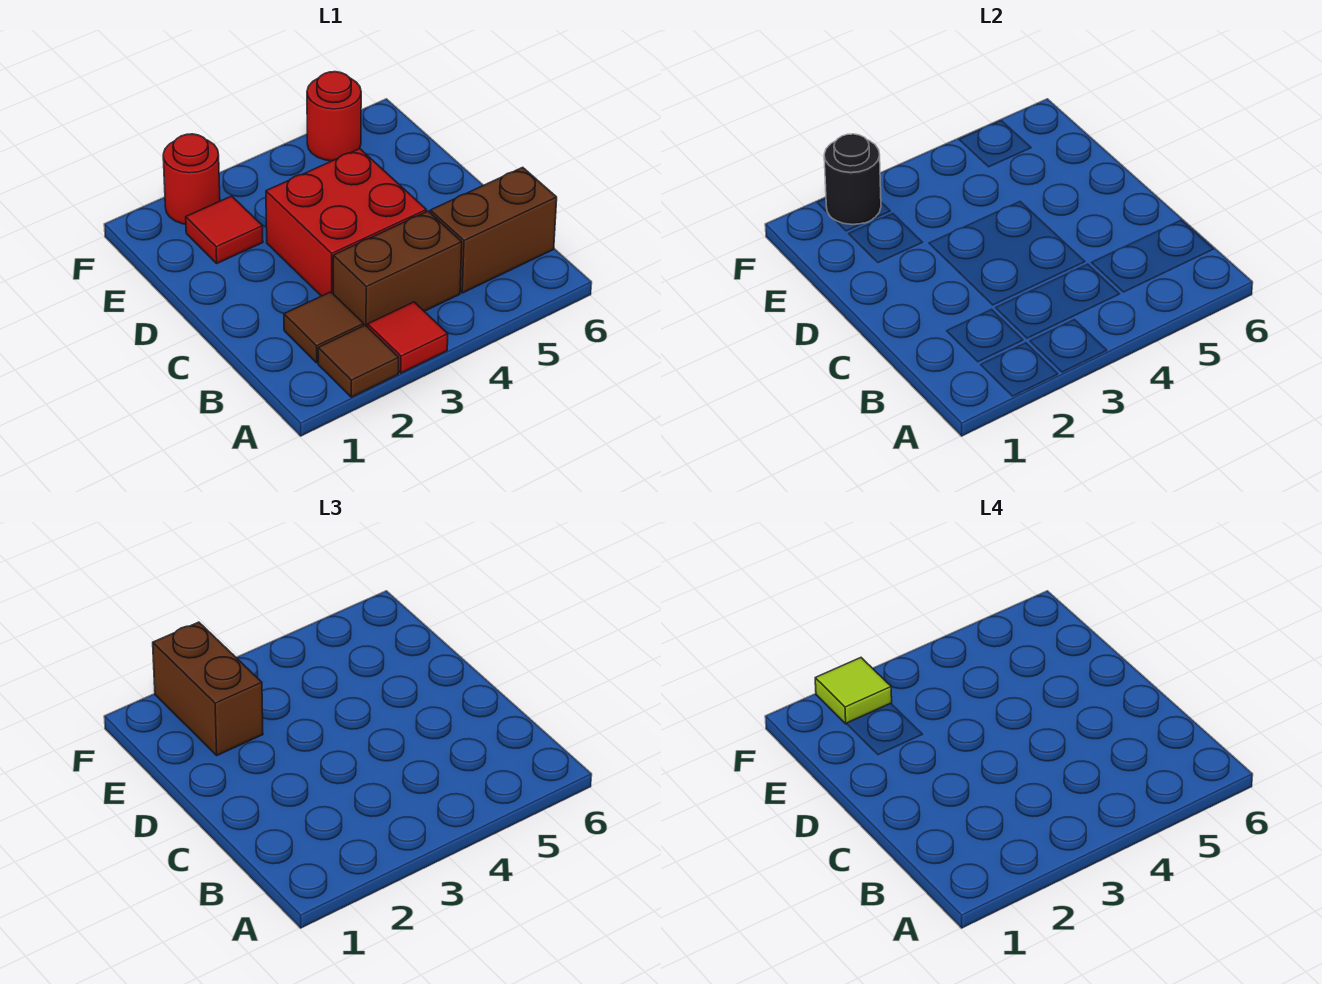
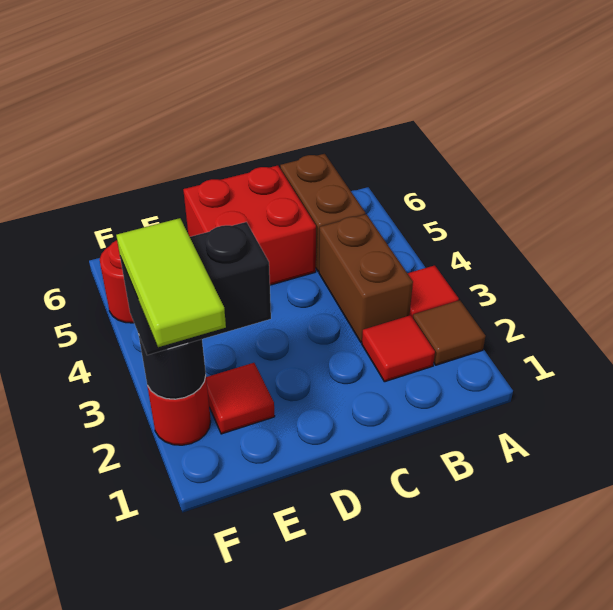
brown 1x1 tile [284,292,364,363] -> red 1x1 tile [362,315,435,382]
red 2x2 brick [266,149,427,296] -> red 2x2 brick moved to [183,165,316,285]
brown 1x2 brick [153,622,263,755] -> black 1x2 brick [120,222,271,355]
lime 1x1 tile [815,658,892,724] -> lime 1x2 tile [116,218,226,347]

